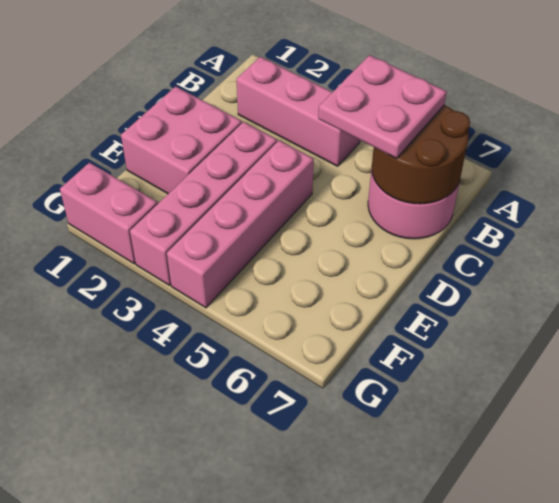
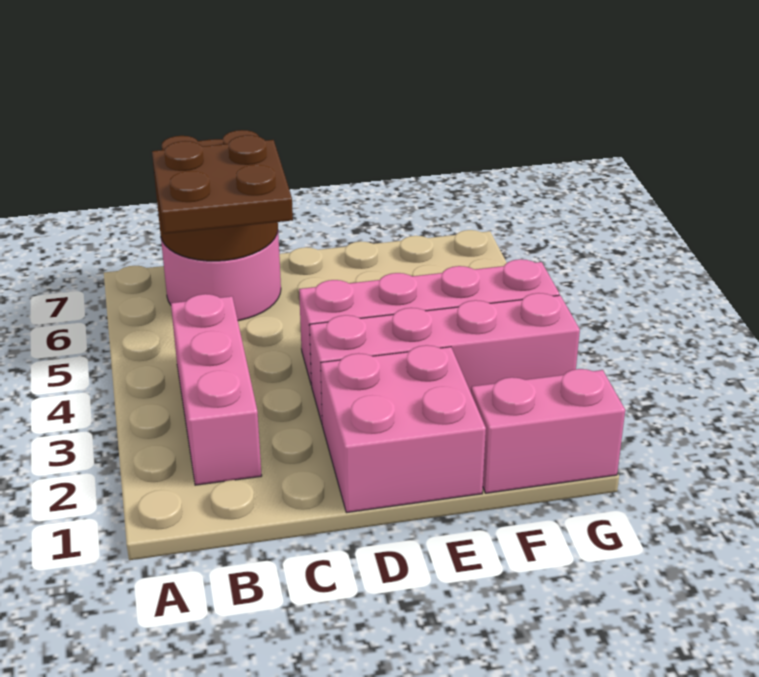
pink 2x2 plate [318,55,447,158] -> brown 2x2 plate [152,135,293,234]
pink 1x2 brick [60,163,158,264] -> pink 1x2 brick turned to [471,369,625,493]

